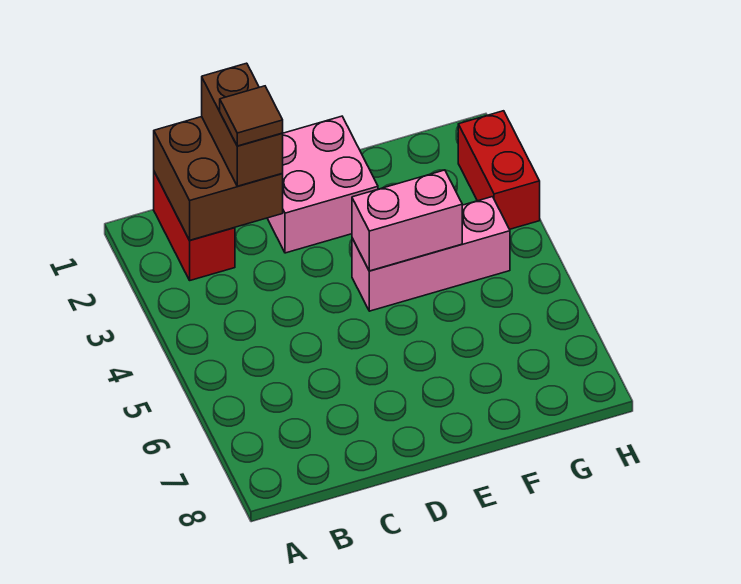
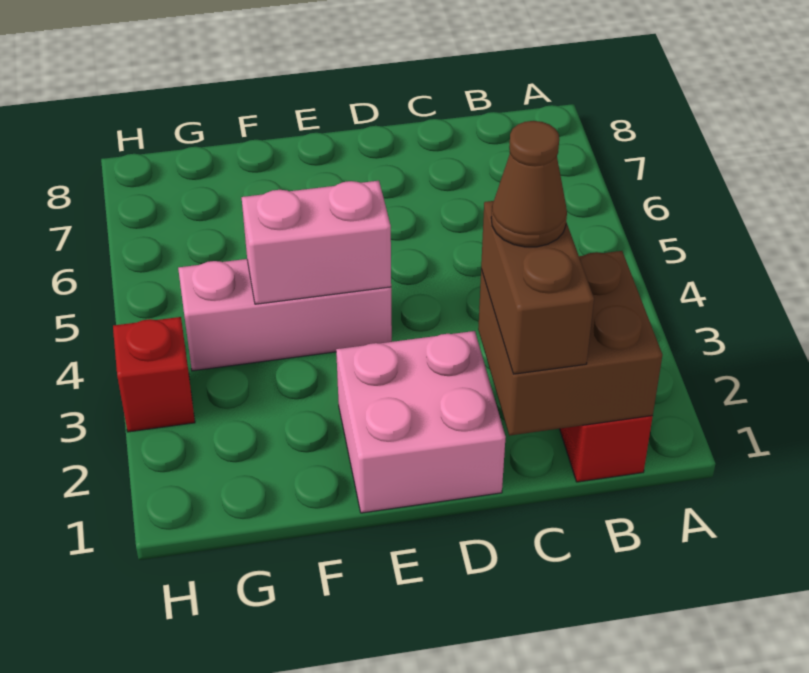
brown 1x1 tile [220,86,283,146] -> brown 1x1 cone [491,121,567,247]
red 1x2 brick [458,111,540,229] -> red 1x1 brick [113,317,195,432]

